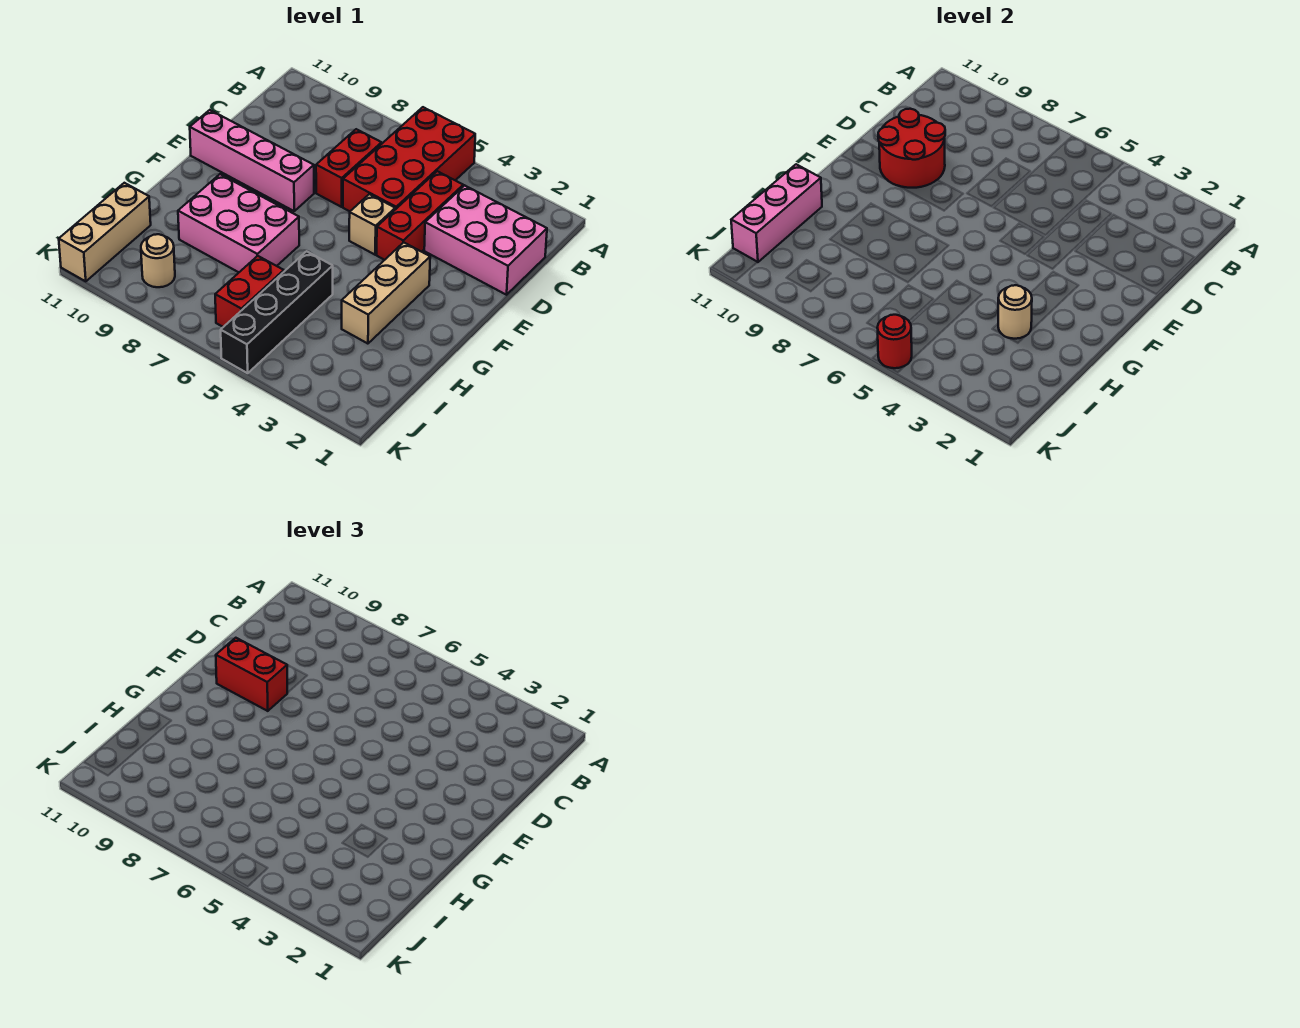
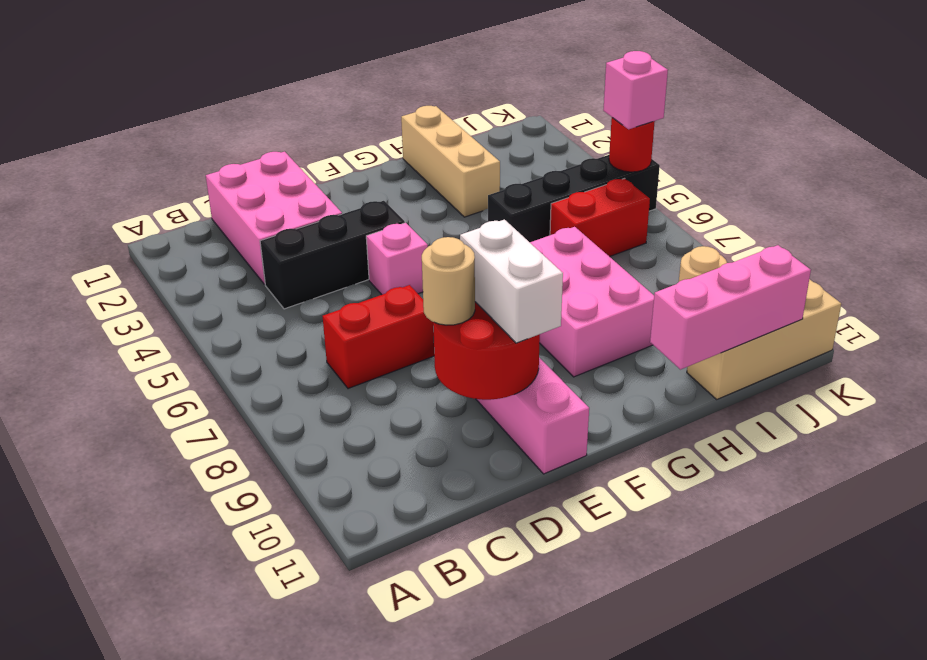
red 2x4 brick [343,107,475,211] -> none
red 1x3 brick [377,171,463,260] -> black 1x3 brick [260,201,405,309]
tan 1x1 brick [349,194,395,255] -> pink 1x1 brick [366,223,428,295]
red 1x2 brick [216,638,287,711] -> white 1x2 brick [460,220,563,343]
tan 1x3 brick [342,242,430,344] -> tan 1x3 brick turned to [401,106,500,217]
tan 1x1 round brick [998,285,1032,339] -> tan 1x1 round brick moved to [422,237,475,325]
none -> pink 1x1 brick [603,51,668,129]

